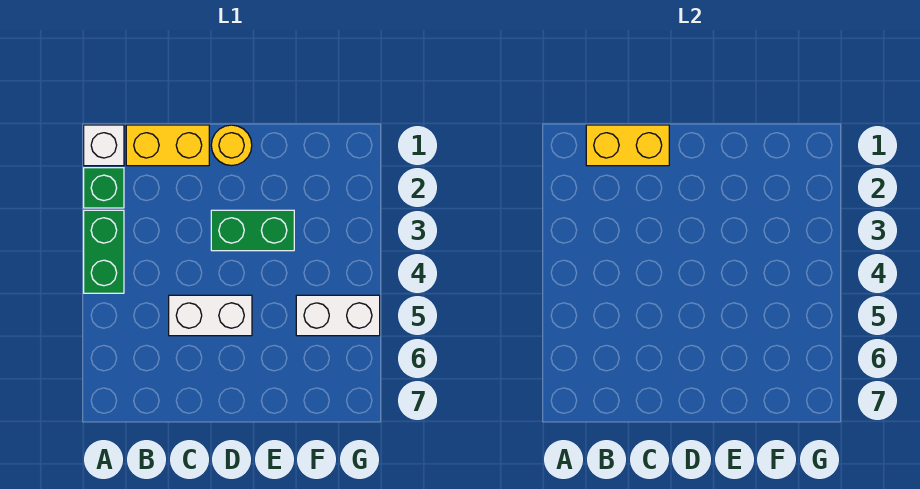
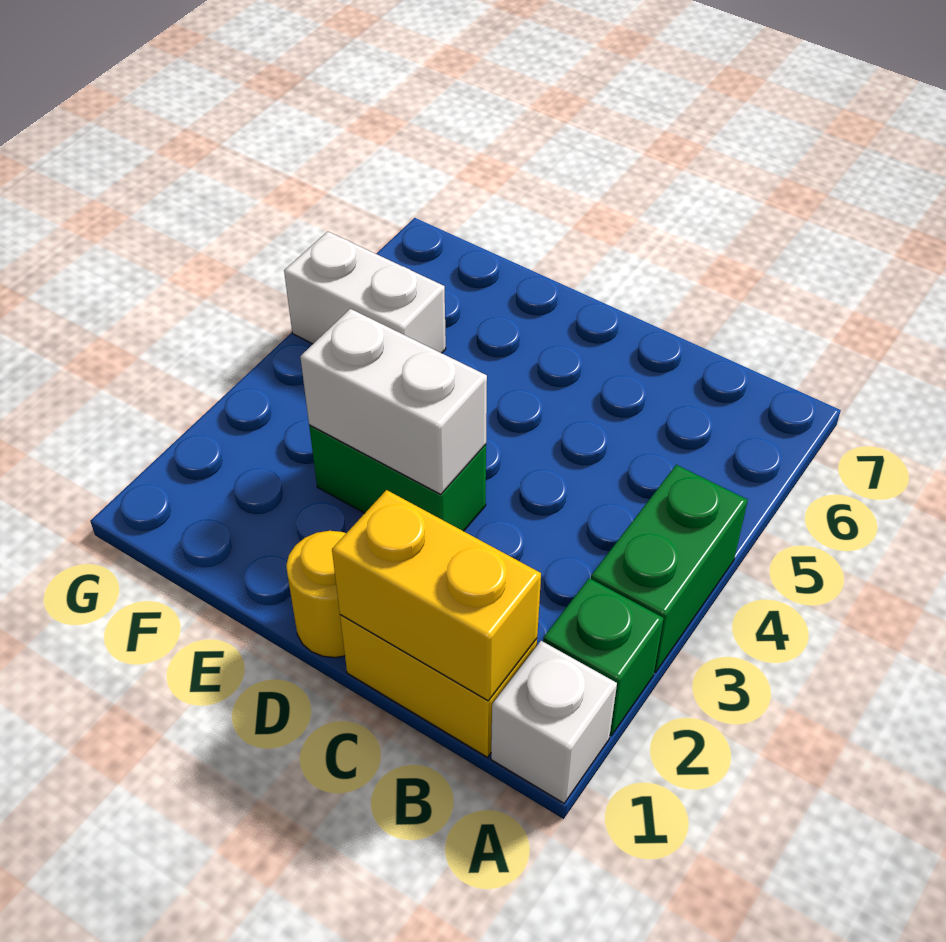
white 1x2 brick [169,295,252,336] -> white 1x2 brick moved to [300,309,487,495]

